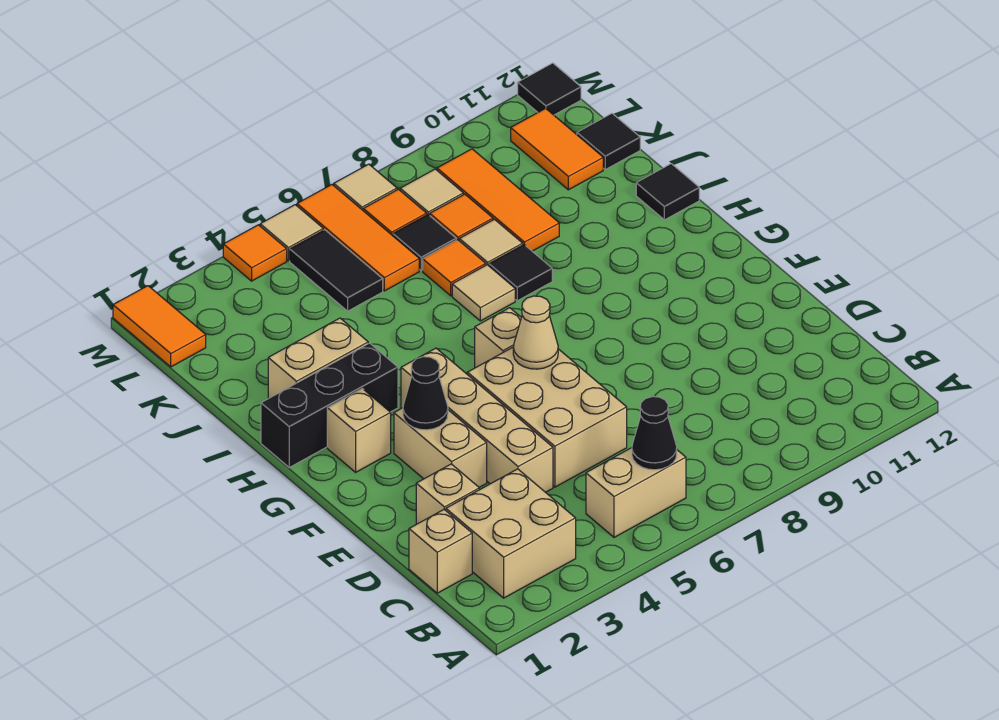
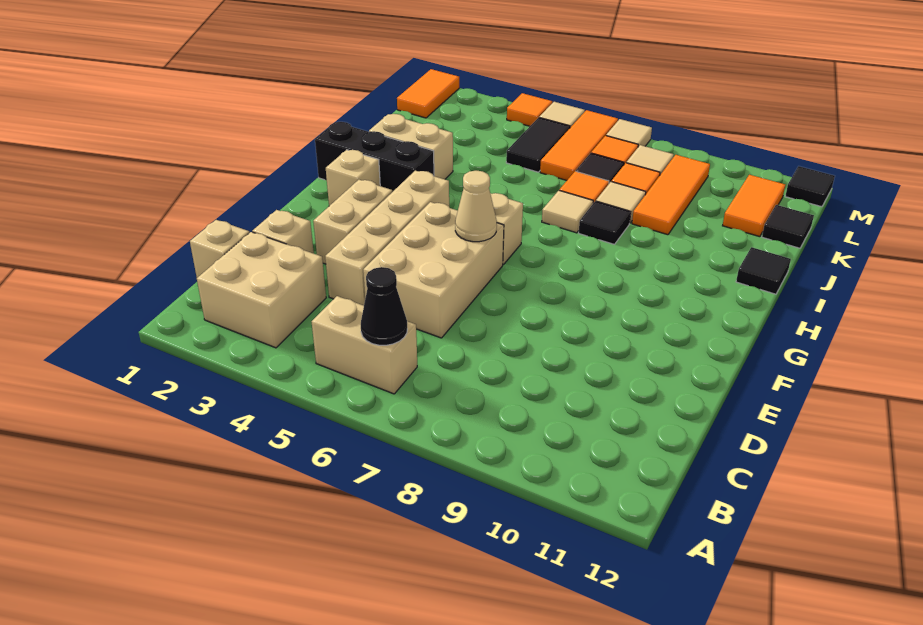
black 1x1 cone [403,357,448,430] -> none

